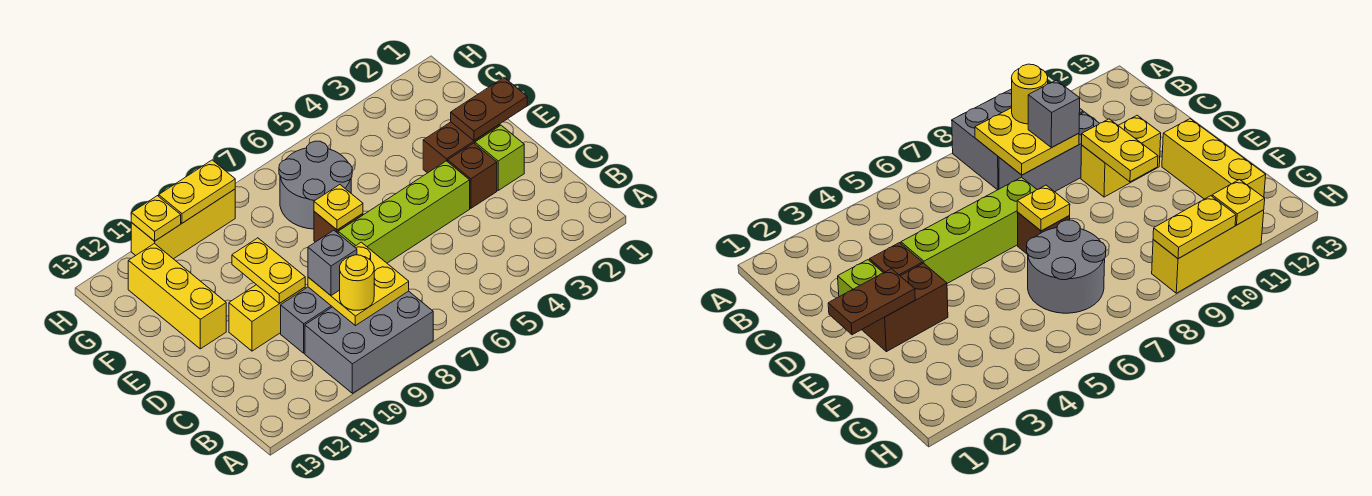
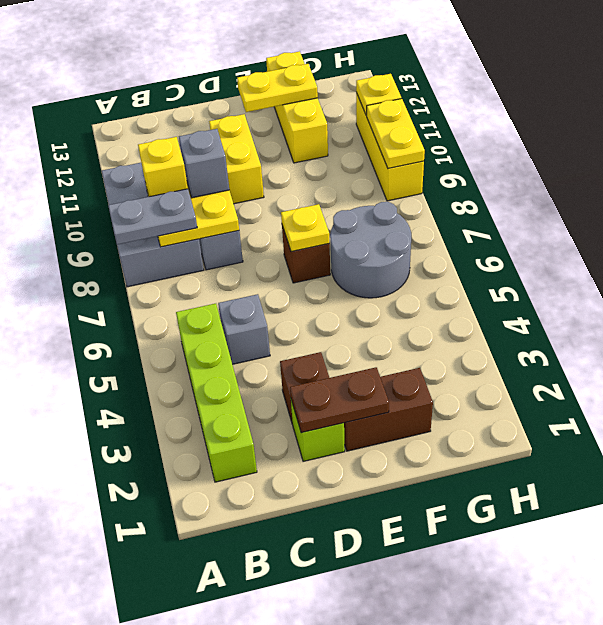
none -> grey 1x2 plate [108,189,197,245]
yellow 1x1 round brick [340,255,374,310] -> yellow 1x1 brick [138,137,188,197]
none -> grey 1x1 brick [218,294,270,364]
lime 1x4 brick [338,161,470,263] -> lime 1x4 brick moved to [176,304,257,482]
yellow 1x2 plate [232,238,305,303] -> yellow 1x2 plate moved to [237,64,318,112]
brown 1x2 plate [451,78,527,141] -> brown 1x2 plate turned to [290,367,389,433]
brown 1x2 brick [423,122,500,173] -> brown 1x2 brick turned to [344,368,433,451]
yellow 1x3 brick [128,243,226,349] -> yellow 1x3 brick turned to [266,51,328,163]

